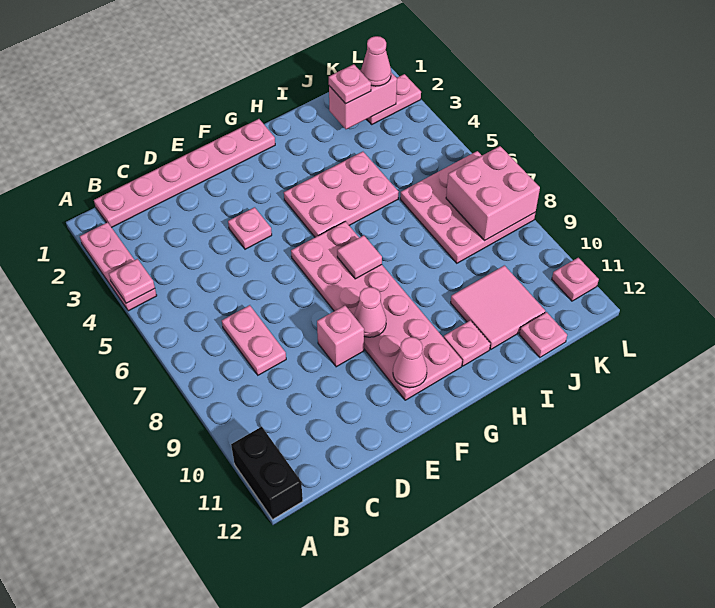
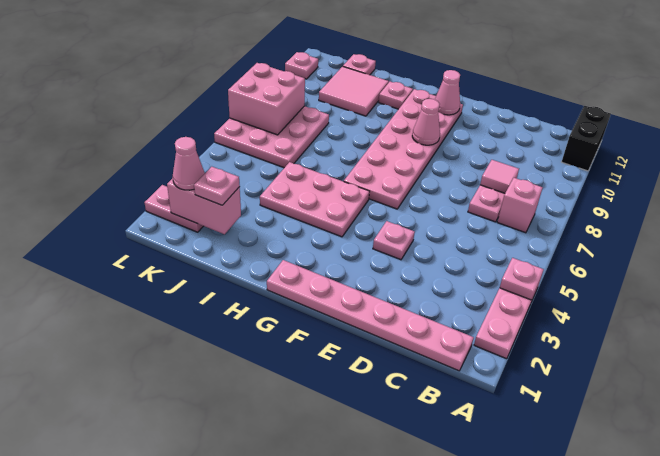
pink 1x1 brick [317,306,364,367] -> pink 1x1 brick moved to [497,178,543,233]
pink 1x1 tile [337,235,382,279] -> pink 1x1 tile moved to [480,160,519,193]

